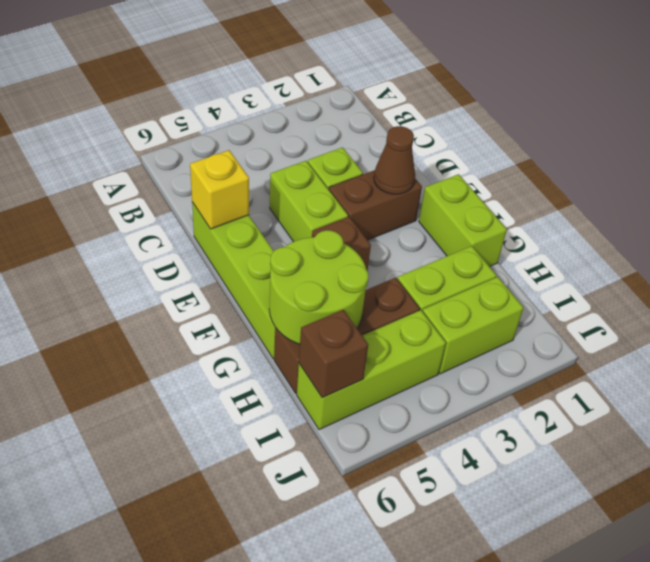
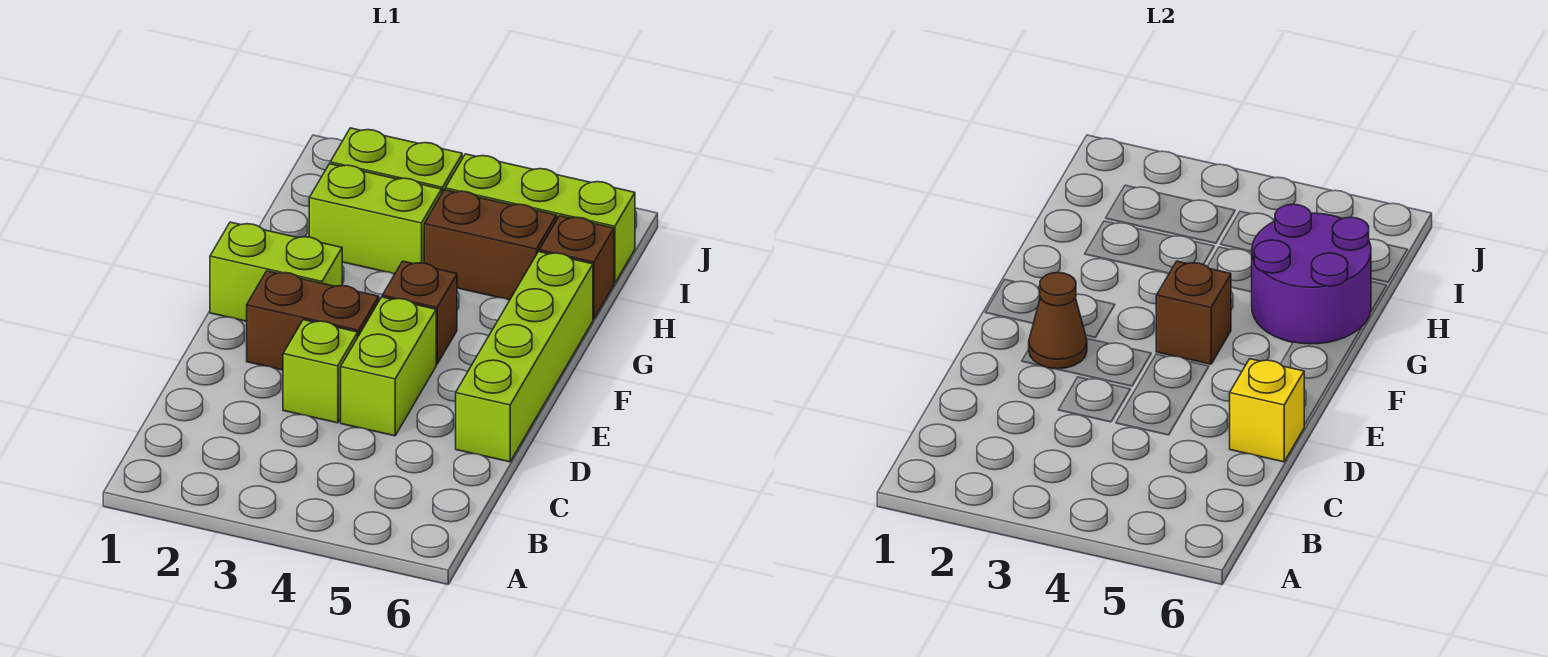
lime 1x2 brick [419,174,507,267] -> lime 1x2 brick turned to [210,222,342,321]
lime 2x2 round brick [269,230,369,344] -> purple 2x2 round brick [1252,204,1371,344]
brown 1x1 brick [299,310,368,398] -> brown 1x1 brick moved to [1156,261,1231,364]

